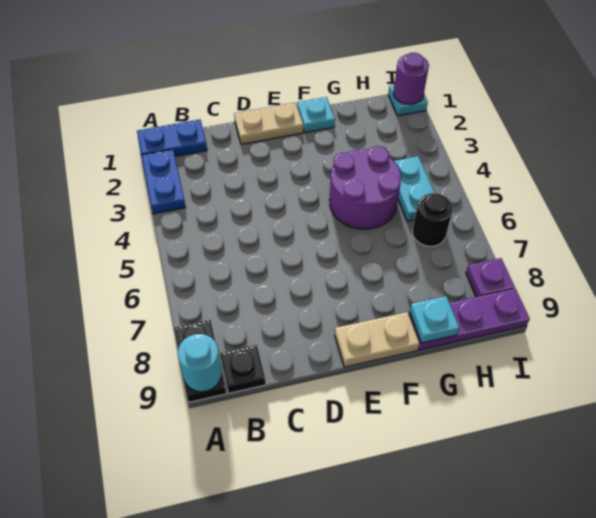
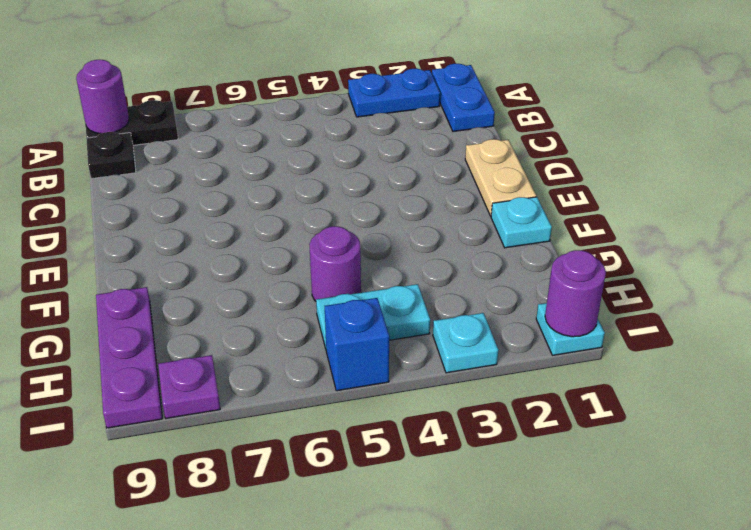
cyan 1x1 round brick [178,334,222,392] -> purple 1x1 round brick [76,60,129,134]
tan 1x2 plate [335,312,419,367] -> none
purple 2x2 round brick [329,146,401,229] -> purple 1x1 round brick [309,226,361,301]
cyan 1x1 plate [410,296,459,343] -> cyan 1x1 plate moved to [433,313,498,373]
black 1x1 round brick [412,193,453,246] -> none
none -> blue 1x1 brick [325,298,389,391]

